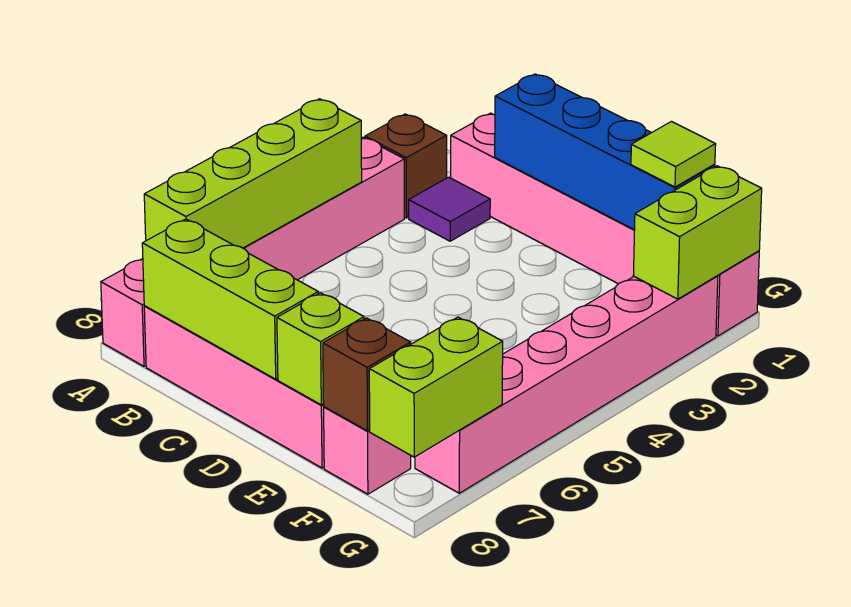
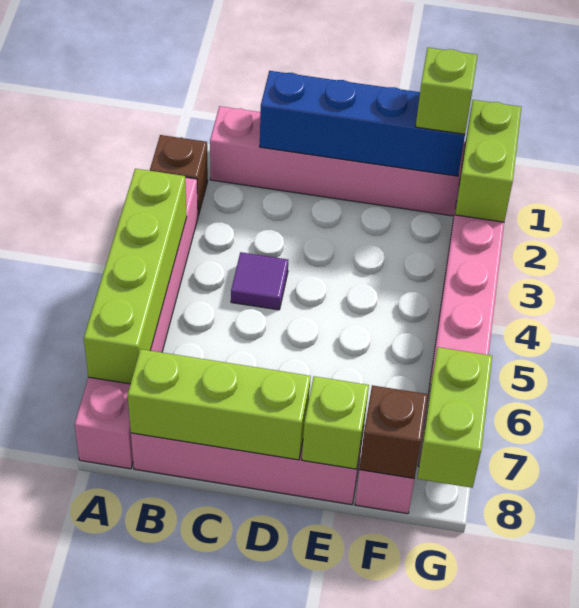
purple 1x1 tile [409,177,490,241] -> purple 1x1 tile moved to [231,252,288,310]
lime 1x1 tile [631,122,716,187] -> lime 1x1 brick [416,48,477,134]

